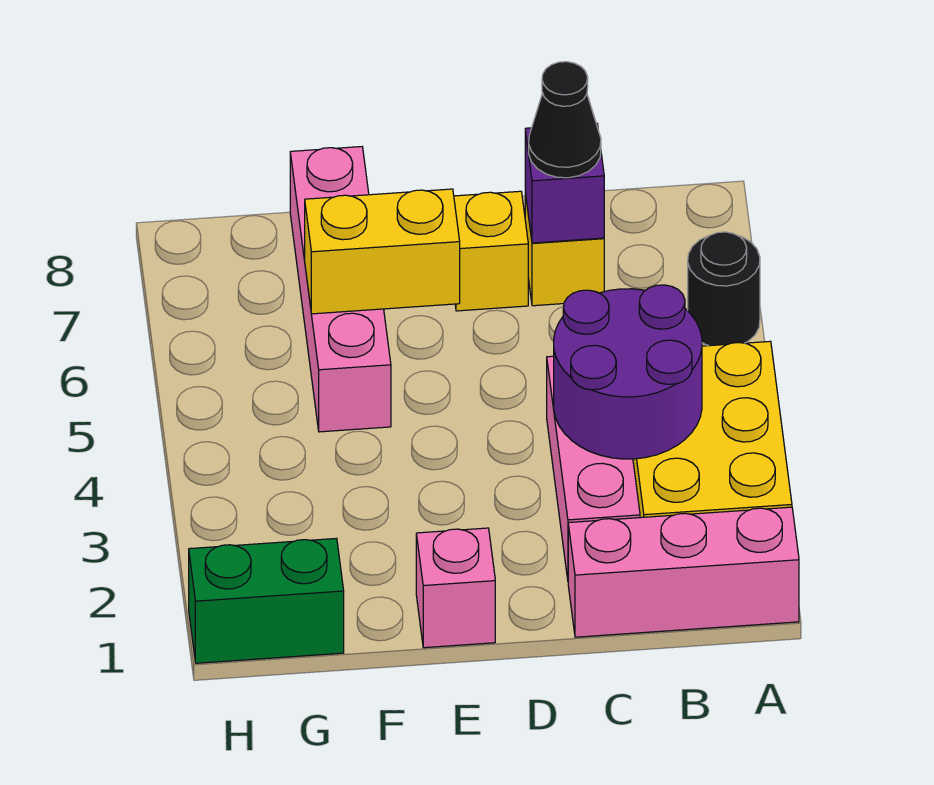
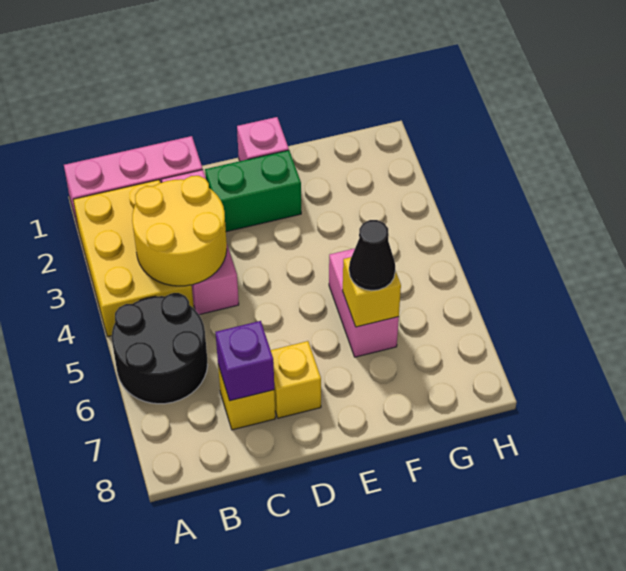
black 1x1 round brick [688,232,760,346] -> black 2x2 round brick [112,293,208,404]
purple 2x2 round brick [554,285,702,459] -> yellow 2x2 round brick [132,176,227,286]
black 1x1 cone [529,62,601,178] -> black 1x1 cone moved to [349,220,395,291]
yellow 1x2 brick [305,189,460,314] -> yellow 1x1 brick [343,257,401,327]
pink 1x4 brick [290,147,391,432] -> pink 1x2 brick [329,248,399,357]
green 1x2 brick [189,538,344,663] -> green 1x2 brick moved to [205,150,301,232]

